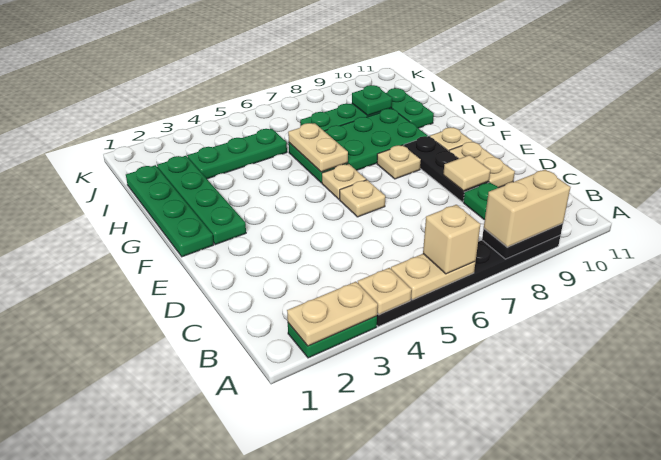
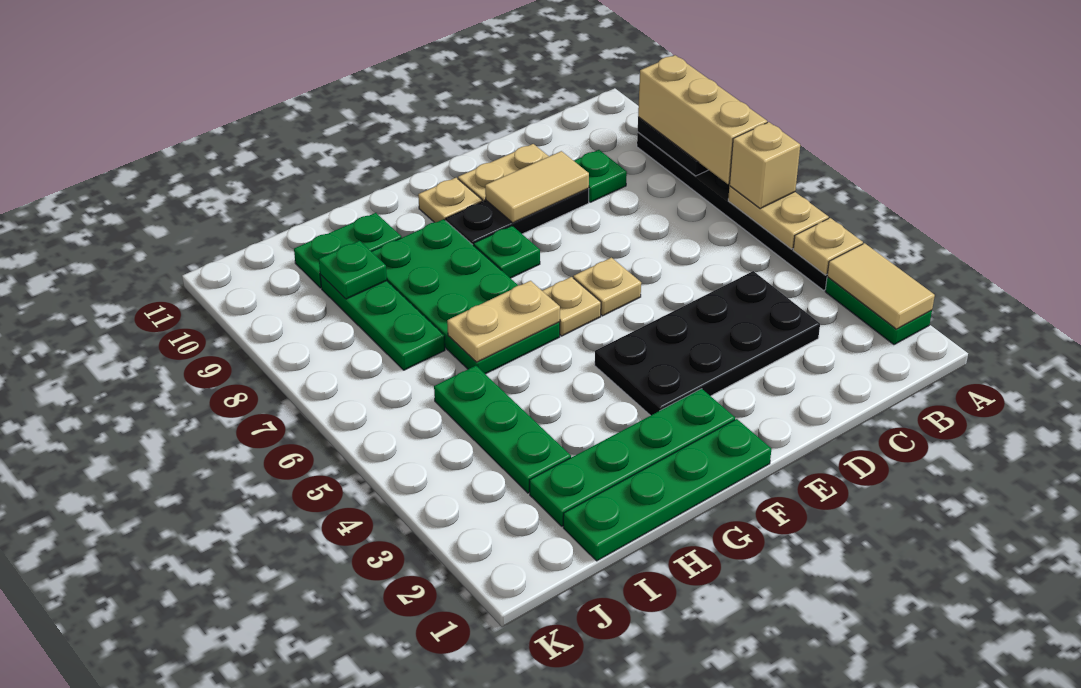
tan 1x2 plate [287,282,378,346] -> tan 1x2 tile [827,243,935,329]
tan 1x2 brick [484,170,571,247] -> tan 1x3 brick [638,55,767,184]
none -> black 2x4 plate [595,271,820,416]
tan 1x1 tile [443,155,490,191] -> tan 1x2 tile [485,151,589,223]
tan 1x1 plate [377,145,421,179] -> green 1x1 plate [474,226,540,278]

